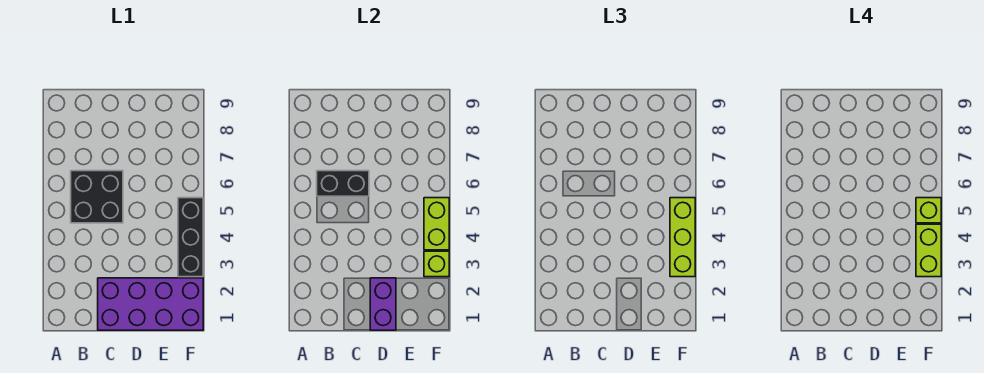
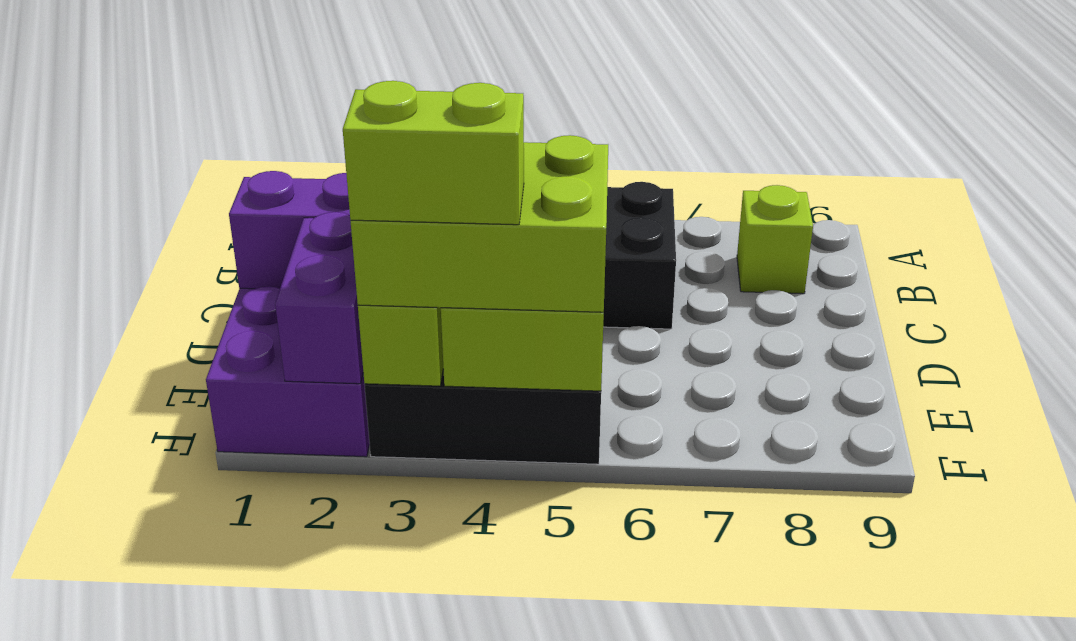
black 1x2 brick [317,171,369,196] -> none
none -> purple 1x2 brick [275,212,363,384]
lime 1x3 brick [670,198,695,277] -> lime 2x3 brick [351,135,608,312]
lime 1x1 brick [916,198,941,223] -> lime 1x1 brick moved to [737,185,813,294]

